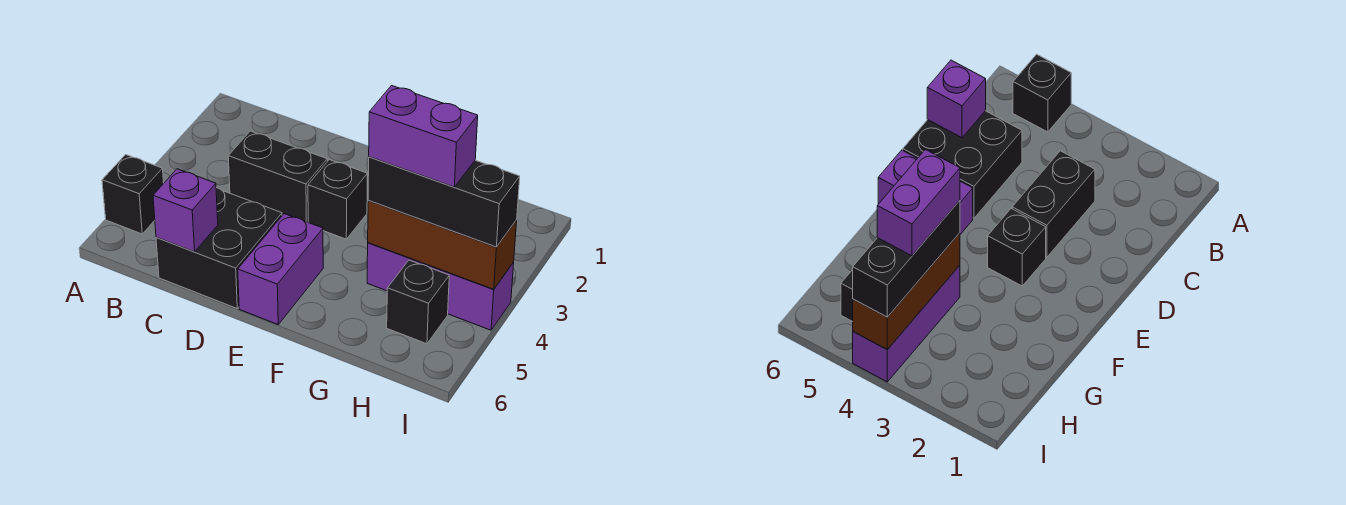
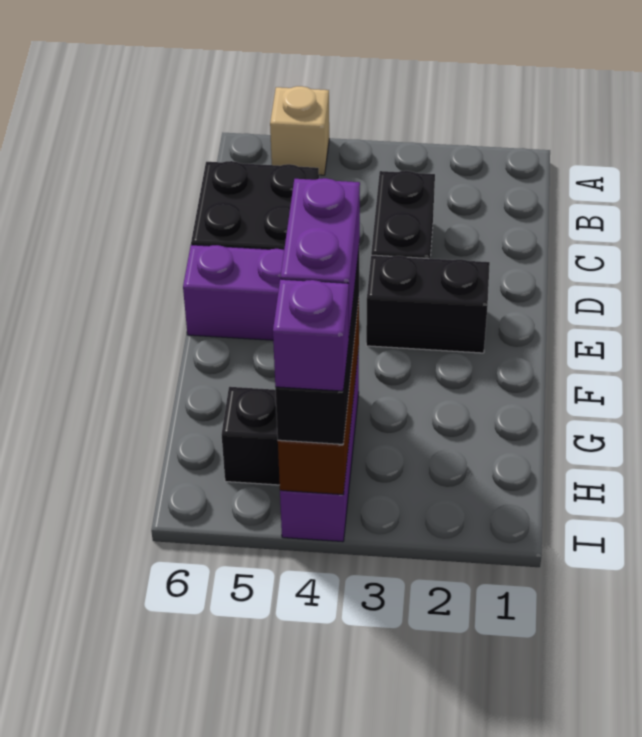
black 1x1 brick [102,155,164,234] -> tan 1x1 brick [270,86,329,175]
purple 1x1 brick [153,169,218,252] -> purple 1x1 brick moved to [273,279,349,391]
black 1x1 brick [308,160,368,239] -> black 1x2 brick [366,255,490,353]

